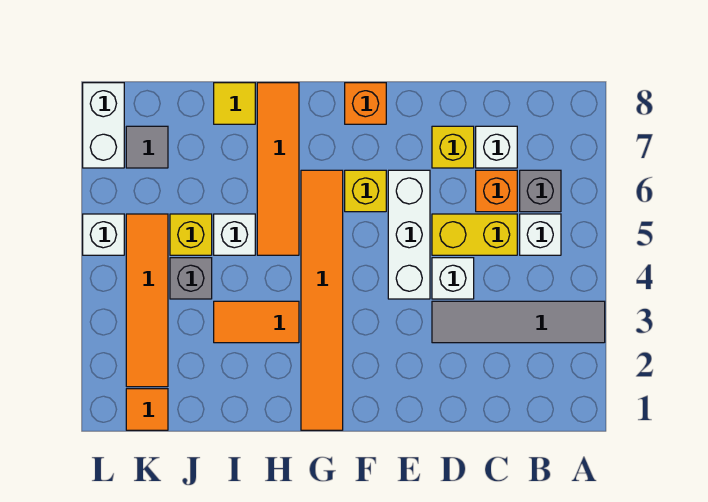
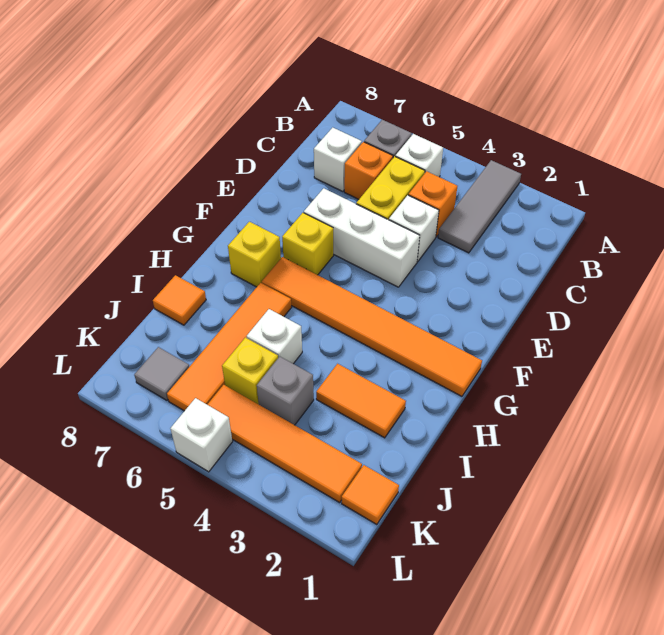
grey 1x4 tile [432,301,605,343] -> grey 1x3 tile [438,160,521,253]
yellow 1x1 brick [432,126,474,168] -> yellow 1x1 brick moved to [228,222,281,287]
orange 1x1 brick [345,83,386,124] -> orange 1x1 brick moved to [409,171,457,237]
orange 1x2 tile [214,301,299,343] -> orange 1x2 tile turned to [316,364,406,438]
orange 1x4 tile [257,83,299,255] -> orange 1x4 tile turned to [167,283,292,411]
yellow 1x1 tile [214,83,255,124] -> orange 1x1 tile [153,275,206,325]
white 1x2 brick [83,83,124,168] -> none

